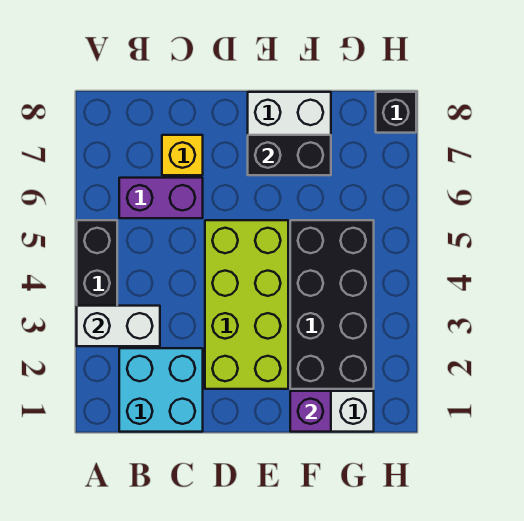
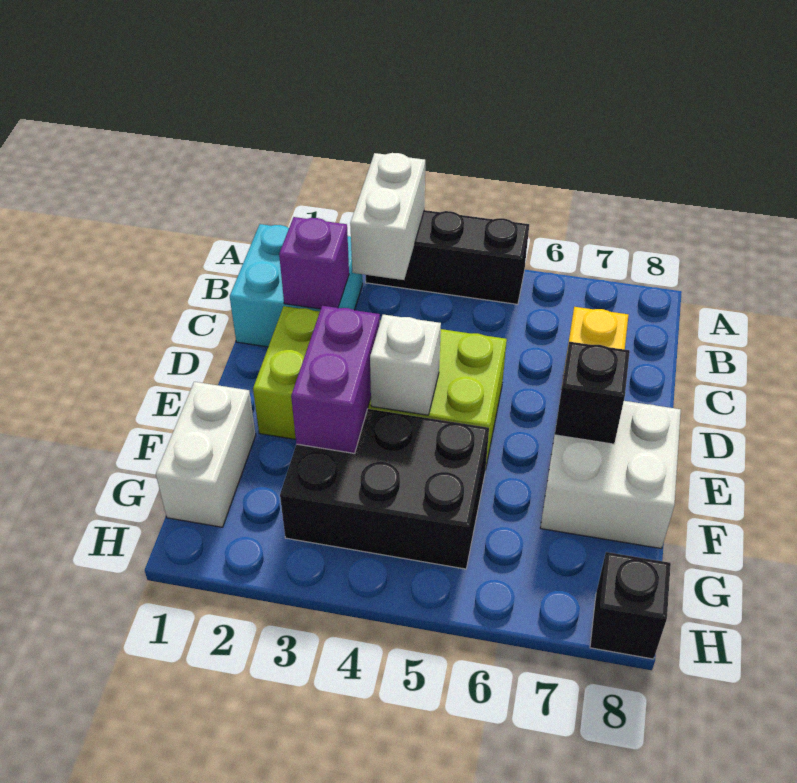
purple 1x2 brick [119,178,203,218] -> purple 1x2 brick moved to [291,306,380,453]
none -> white 1x1 brick [370,315,441,415]
black 1x2 brick [248,135,331,175] -> black 1x1 brick [555,342,630,444]
purple 1x1 brick [290,391,331,432] -> purple 1x1 brick moved to [279,217,349,309]
black 2x4 brick [290,220,374,389] -> black 2x3 brick [280,409,489,569]

